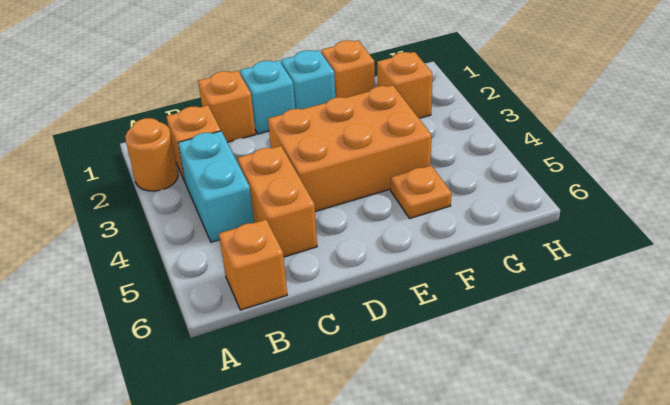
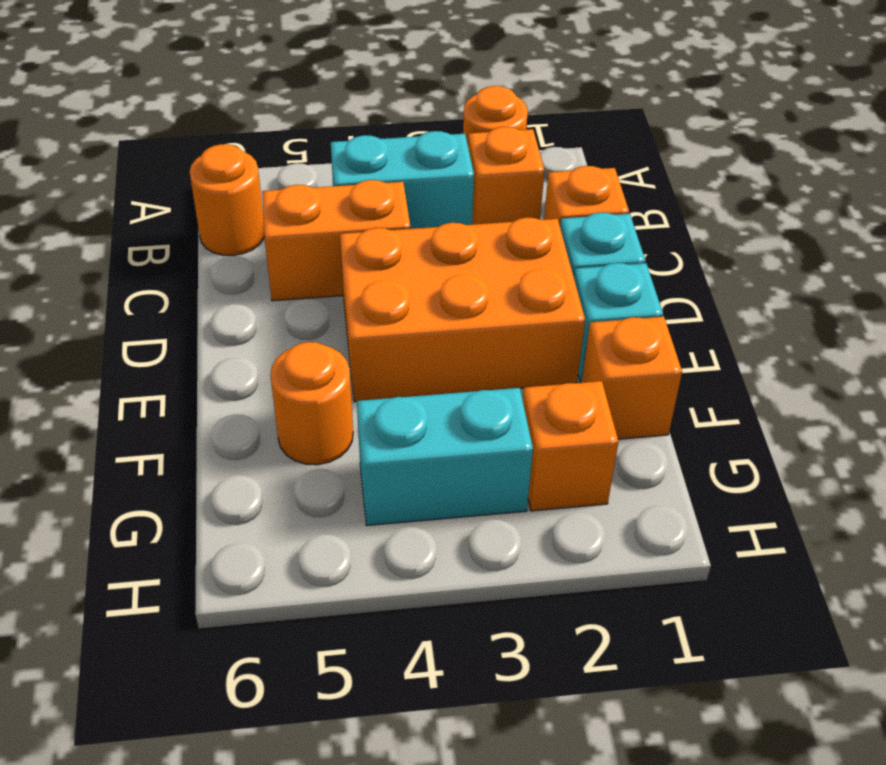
orange 1x1 brick [219,220,287,310] -> orange 1x1 round brick [190,144,264,256]
orange 2x3 brick [268,85,431,211] -> orange 2x3 brick turned to [340,218,585,402]
orange 1x1 plate [391,165,451,219] -> orange 1x1 round brick [270,342,353,465]
none -> cyan 1x2 brick [357,388,533,525]

